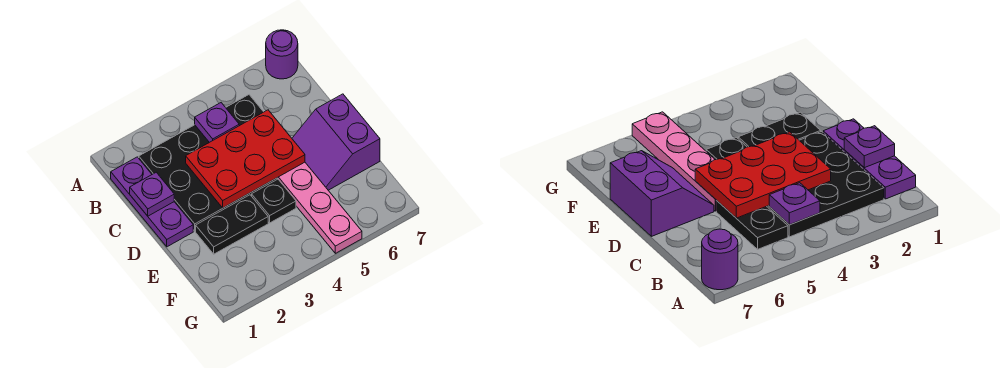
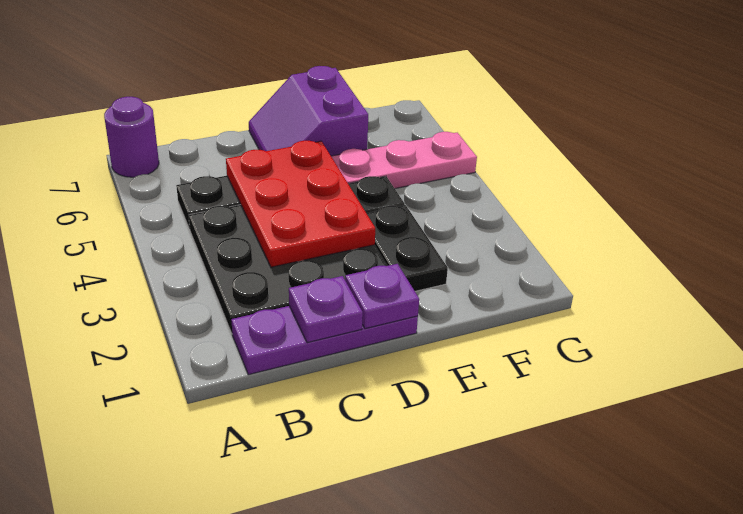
purple 1x1 plate [195,103,239,142] -> purple 1x1 plate moved to [345,264,419,329]
purple 2x2 slope [292,94,380,190] -> purple 2x2 slope turned to [249,66,368,156]

